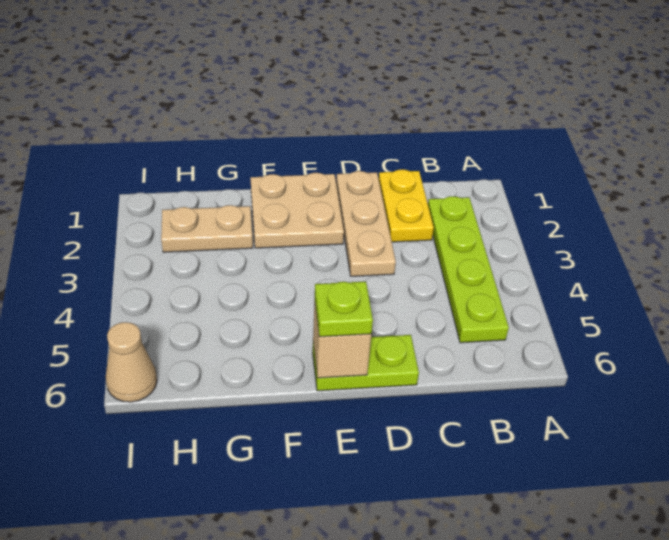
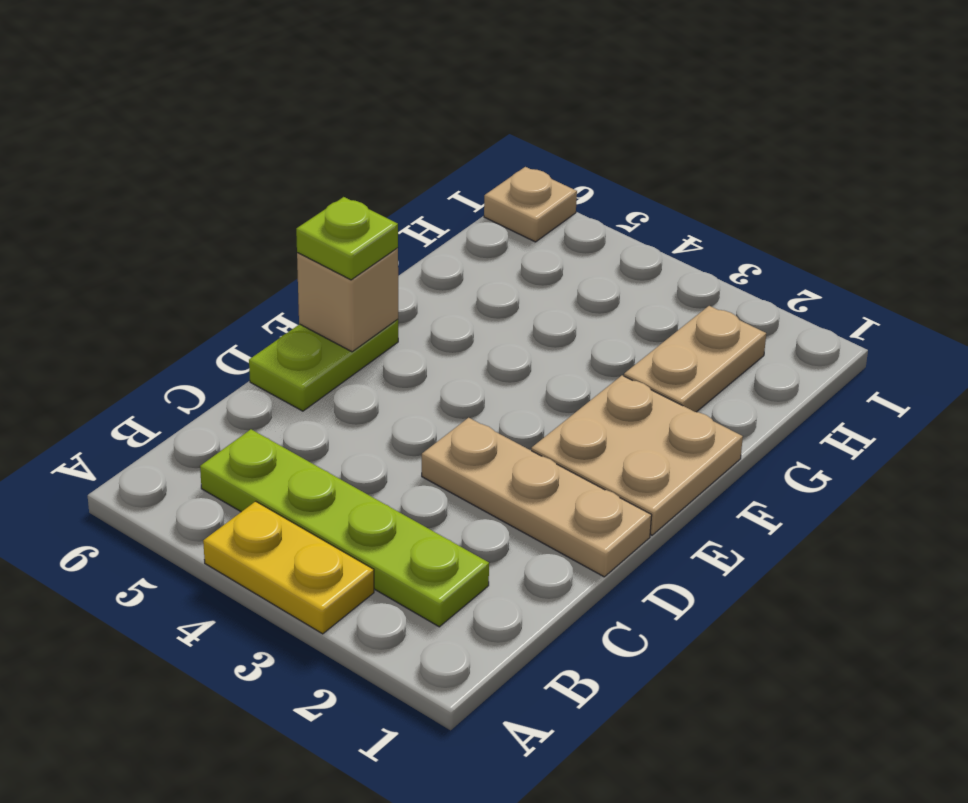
yellow 1x2 plate [379,169,434,242] -> yellow 1x2 plate moved to [203,501,374,634]
tan 1x1 cone [106,322,157,402] -> tan 1x1 plate [484,167,577,242]

